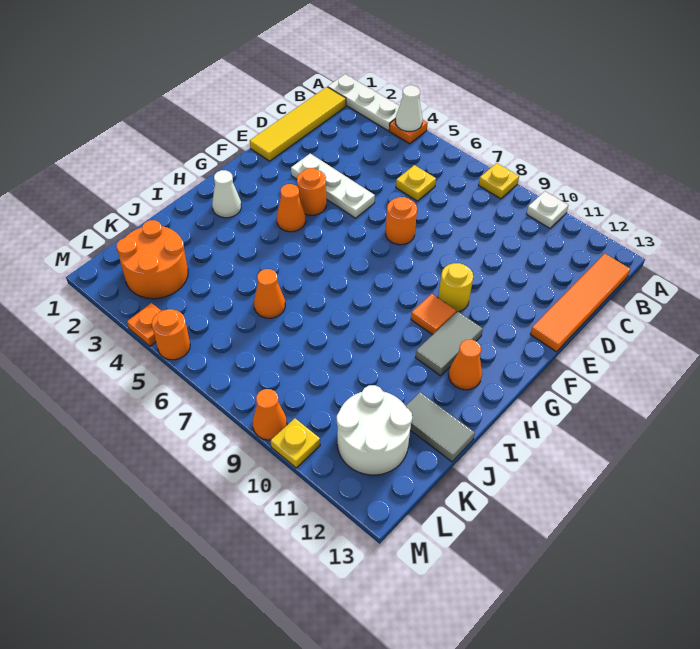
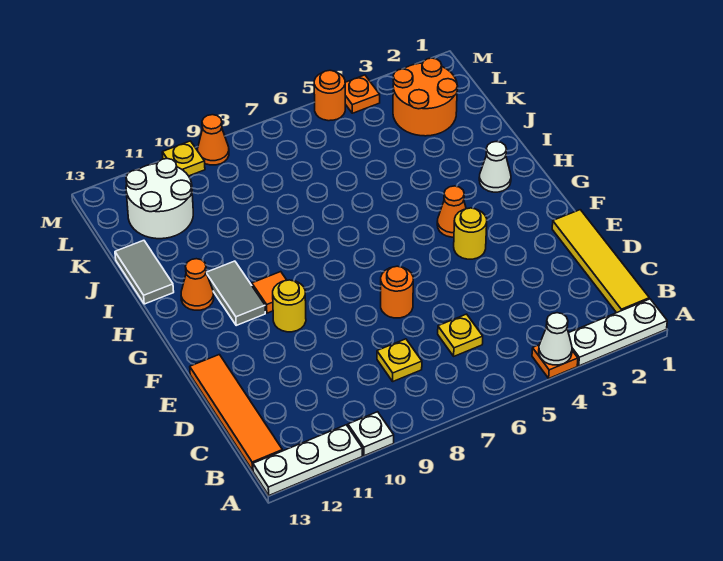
yellow 1x1 plate [479,163,519,199] -> yellow 1x1 plate moved to [377,339,422,381]
white 1x3 plate [291,154,375,218] -> white 1x3 plate moved to [253,425,362,495]
orange 1x1 round brick [297,168,326,215] -> yellow 1x1 round brick [454,208,487,259]
orange 1x1 cone [254,269,285,318] -> none
grey 1x2 tile [406,392,475,462] -> grey 1x2 tile turned to [115,240,174,304]

